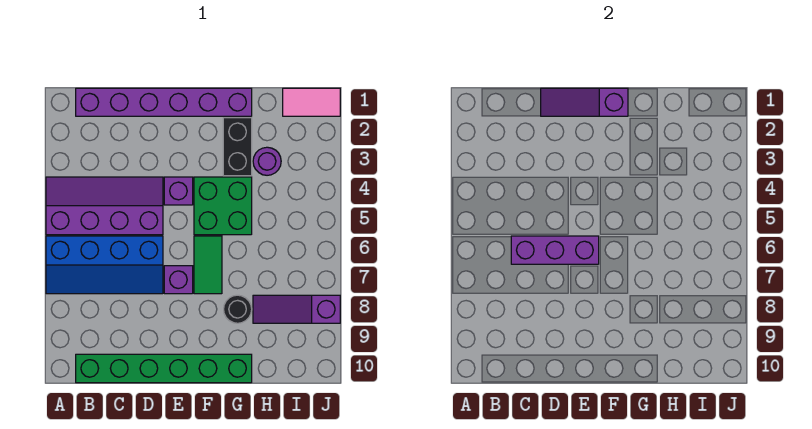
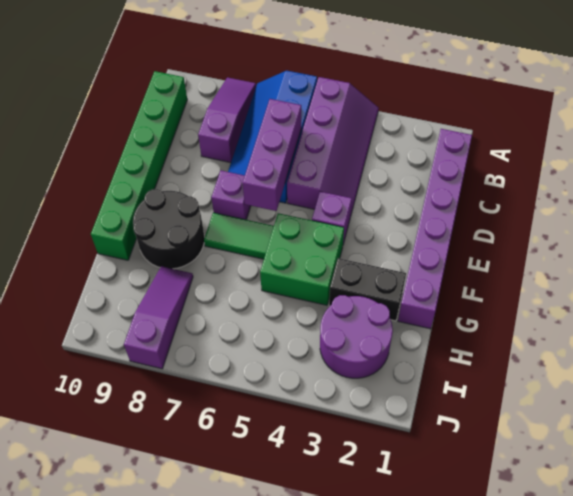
purple 1x3 slope [541,88,628,116] -> purple 1x3 slope moved to [198,77,256,163]
black 1x1 round brick [224,295,252,323] -> black 2x2 round brick [133,189,205,269]
purple 1x1 round brick [253,147,281,175] -> purple 2x2 round brick [320,295,393,378]
pink 1x2 tile [283,88,340,116] -> none

